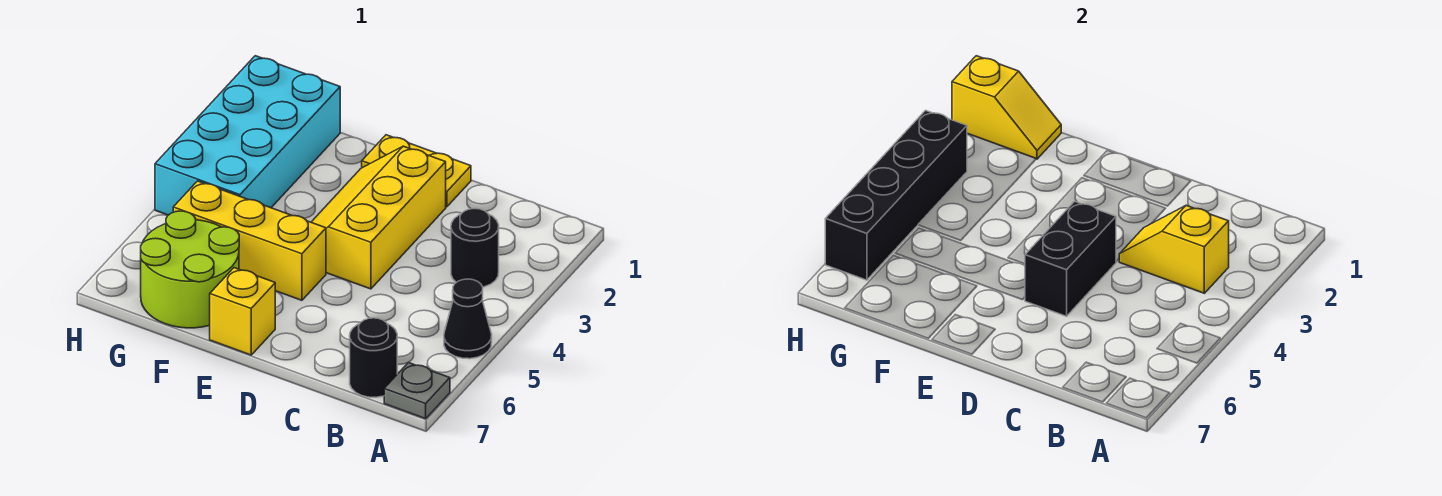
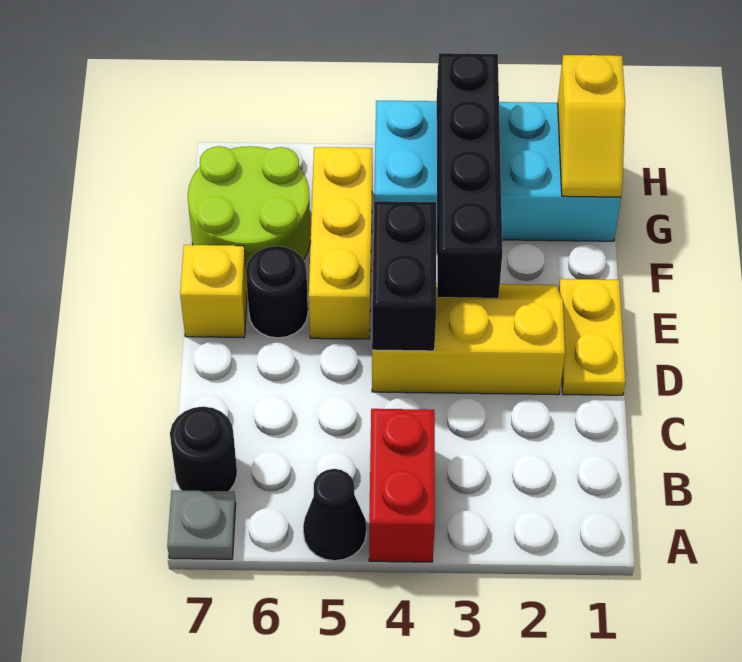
none -> red 1x2 brick [369,409,435,562]
black 1x1 round brick [451,209,499,287] -> black 1x1 round brick moved to [246,246,308,338]
yellow 1x2 slope [1119,205,1229,293] -> none
black 1x2 brick [1025,201,1116,316] -> black 1x2 brick turned to [372,201,436,351]
black 1x4 brick [825,110,967,280] -> black 1x4 brick turned to [437,53,503,298]

